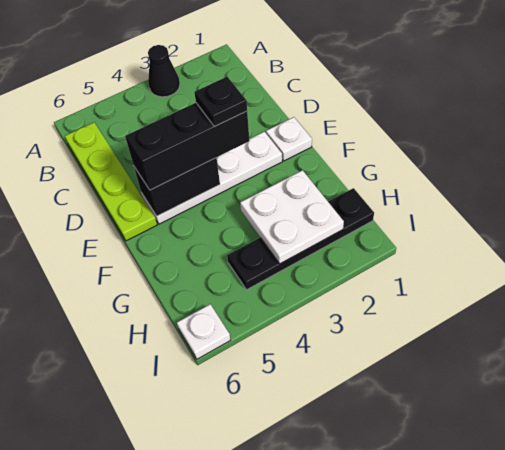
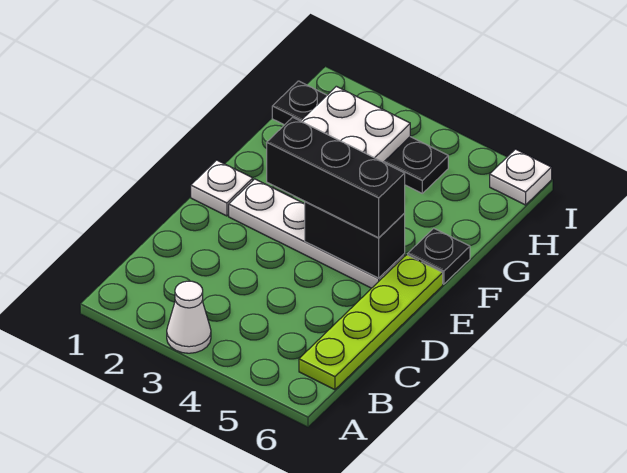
black 1x1 cone [148,45,180,97] -> white 1x1 cone [167,281,211,353]
black 1x1 plate [194,77,247,126] -> black 1x1 plate moved to [408,228,470,284]

